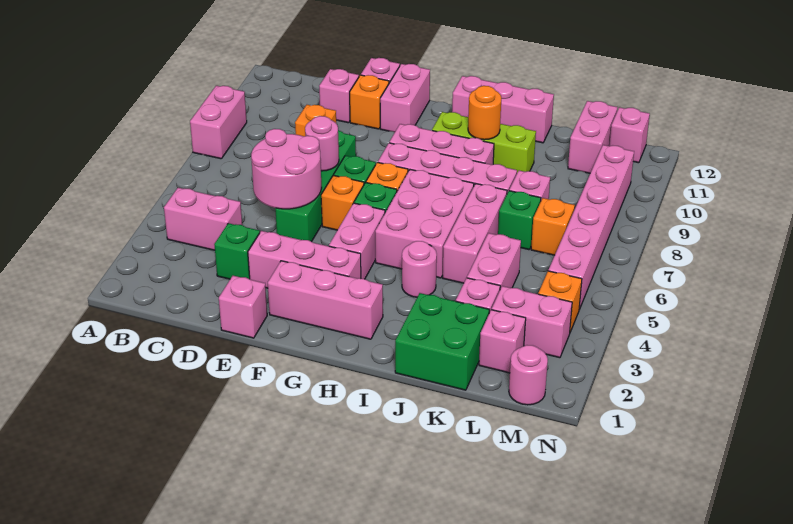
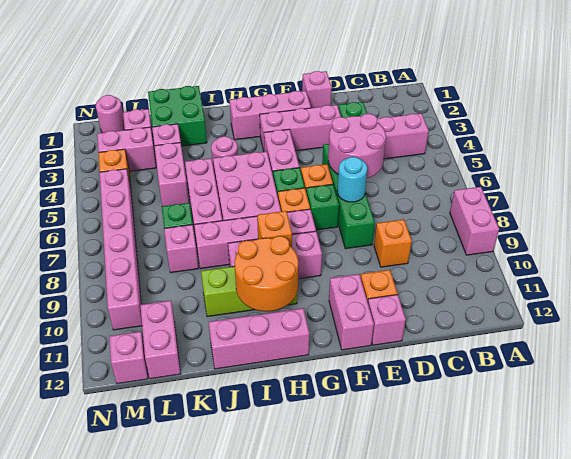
pink 1x1 brick [319,69,359,123] -> none
pink 1x1 round brick [305,116,339,171] -> cyan 1x1 round brick [337,157,367,202]
orange 1x1 round brick [468,86,501,140] -> orange 2x2 round brick [234,236,298,311]
orange 1x1 brick [531,198,575,255] -> orange 1x1 brick moved to [257,211,292,247]

